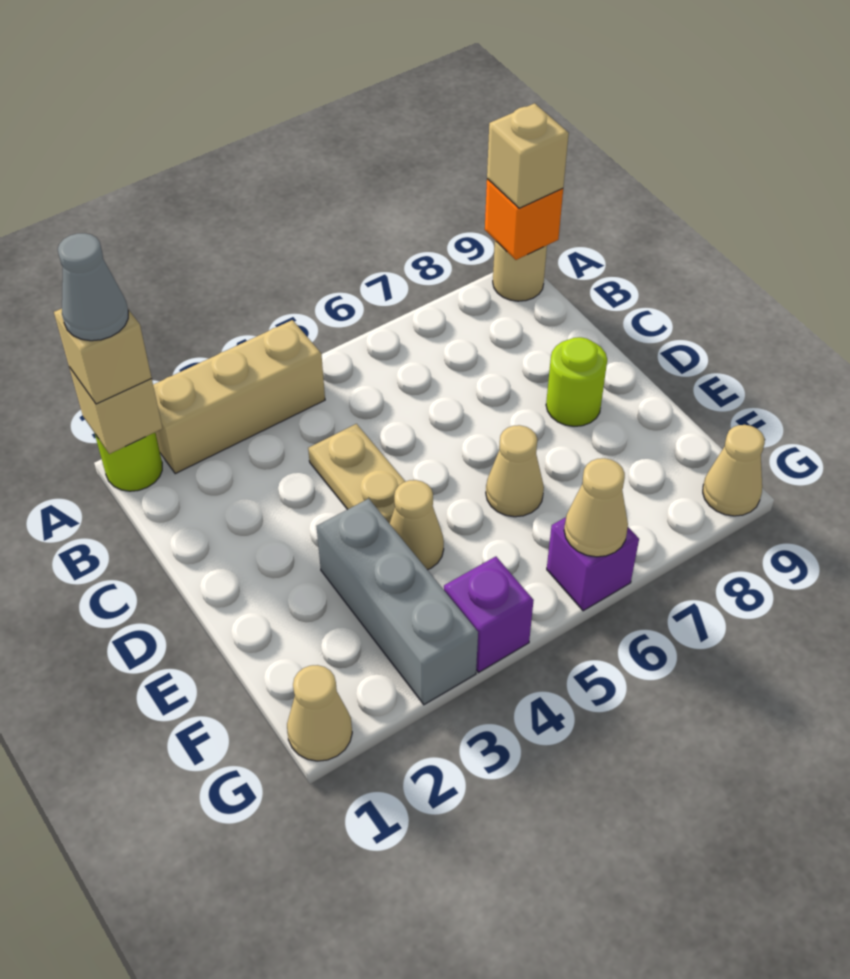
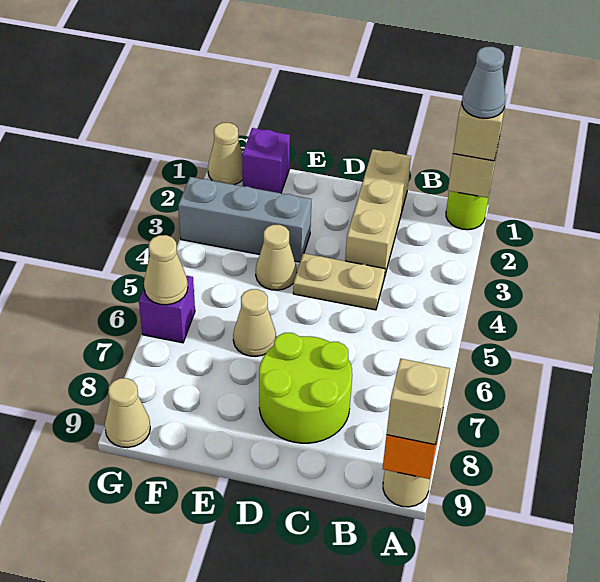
tan 1x3 brick [153,320,325,474] -> tan 1x3 brick moved to [345,149,411,278]
lime 1x1 round brick [546,337,607,426] -> lime 2x2 round brick [259,333,352,443]
purple 1x1 brick [444,557,534,672] -> purple 1x1 brick moved to [242,128,290,193]

